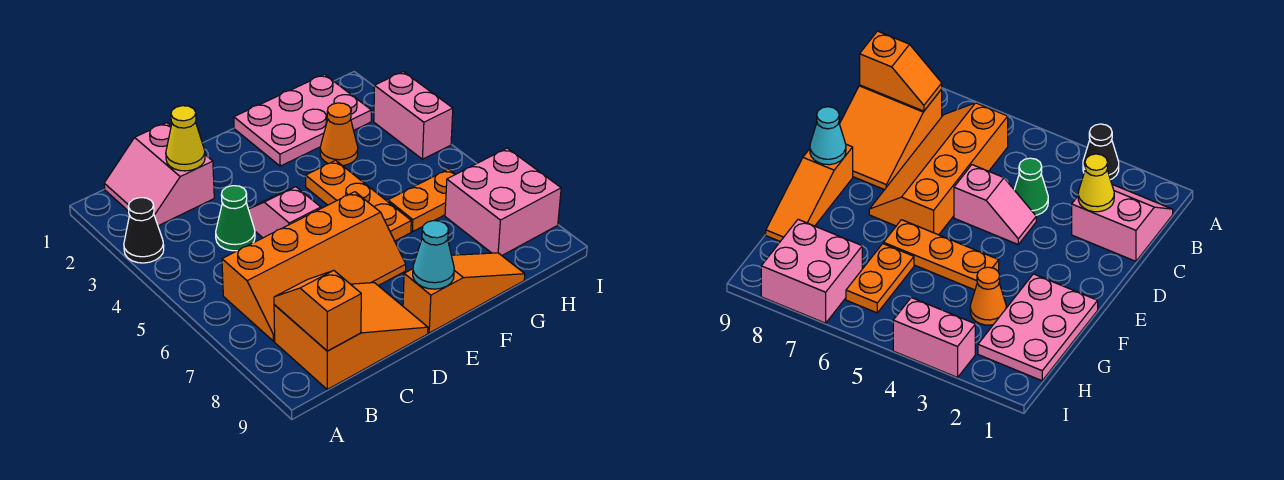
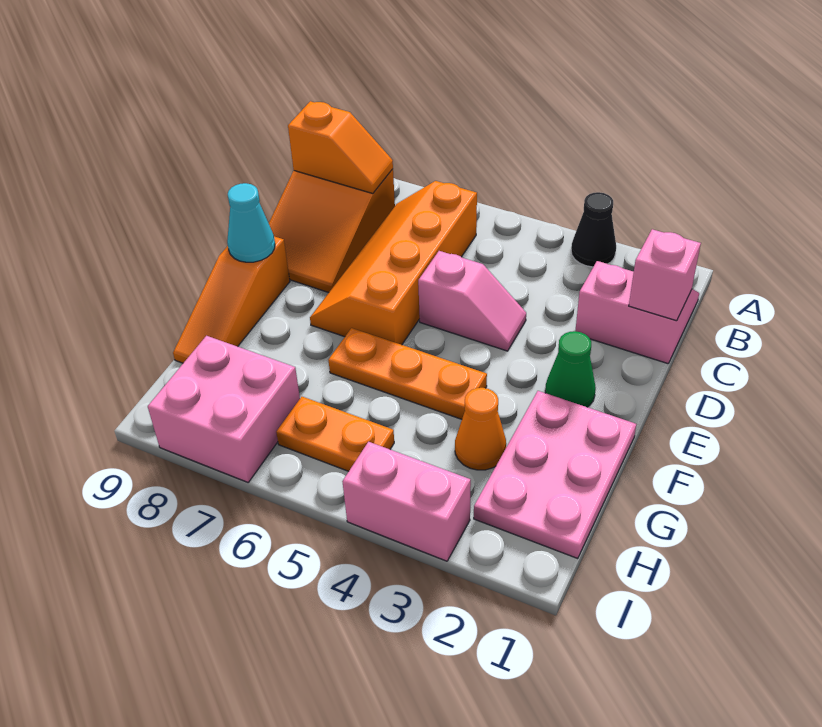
none -> pink 1x1 brick [629,229,701,321]
yellow 1x1 cone [166,106,205,171] -> none
green 1x1 cone [216,186,255,251] -> green 1x1 cone moved to [545,331,596,407]
orange 1x2 plate [388,169,455,232] -> orange 1x2 plate turned to [276,397,394,471]

